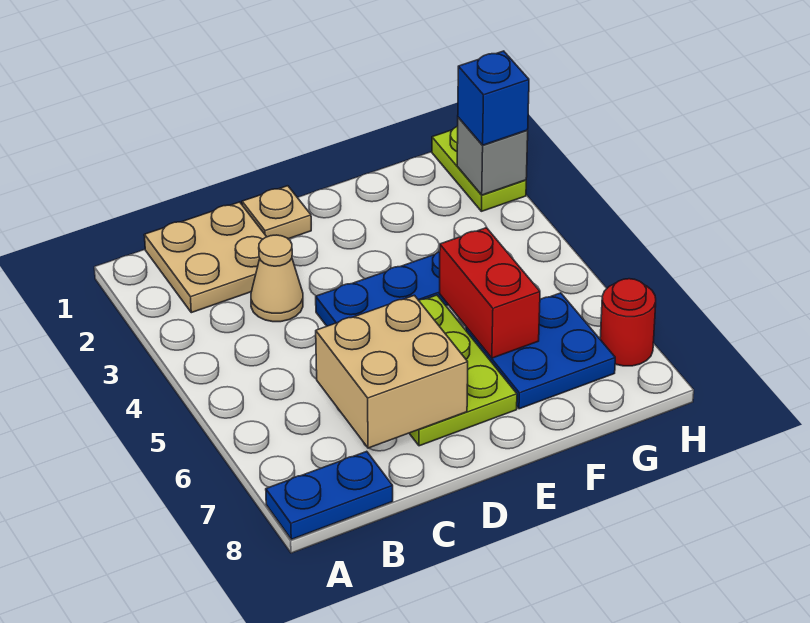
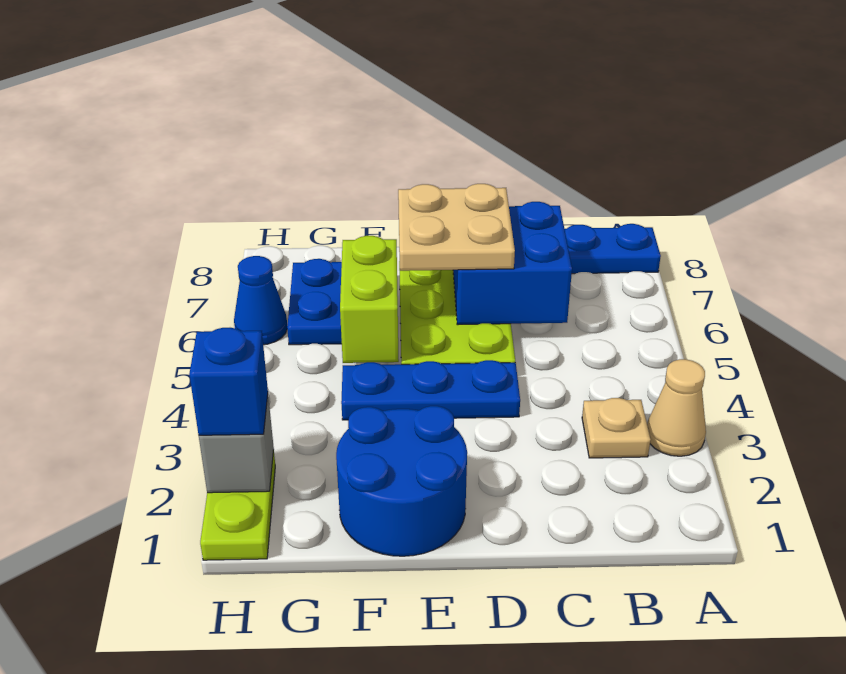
tan 2x2 plate [144,202,266,313] -> tan 2x2 plate moved to [398,184,515,271]
tan 1x1 cone [251,235,303,322] -> tan 1x1 cone moved to [647,359,706,456]
tan 2x2 brick [316,295,468,448] -> blue 2x2 brick [453,202,572,325]
tan 1x1 plate [242,186,311,239] -> tan 1x1 plate moved to [582,398,651,458]
none -> blue 2x2 round brick [336,406,467,556]
red 1x2 brick [439,228,540,358] -> lime 1x2 brick [340,236,399,363]
none -> blue 1x1 cone [234,256,287,345]
red 1x1 round brick [600,279,656,366] -> none

